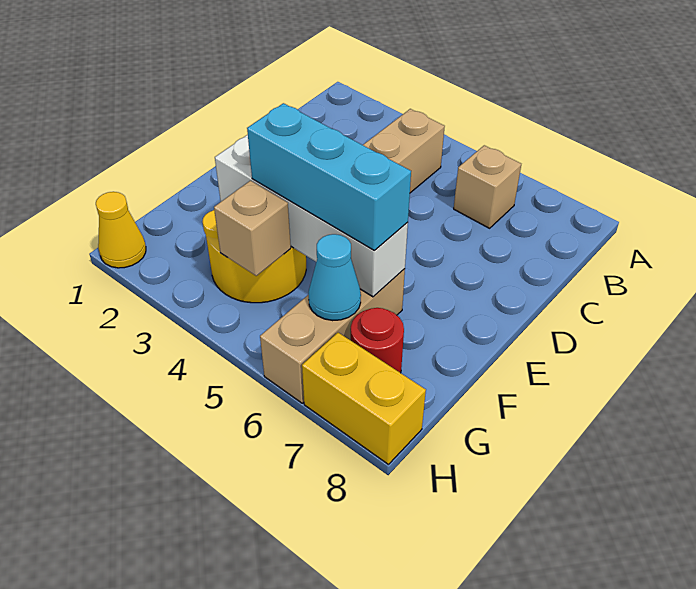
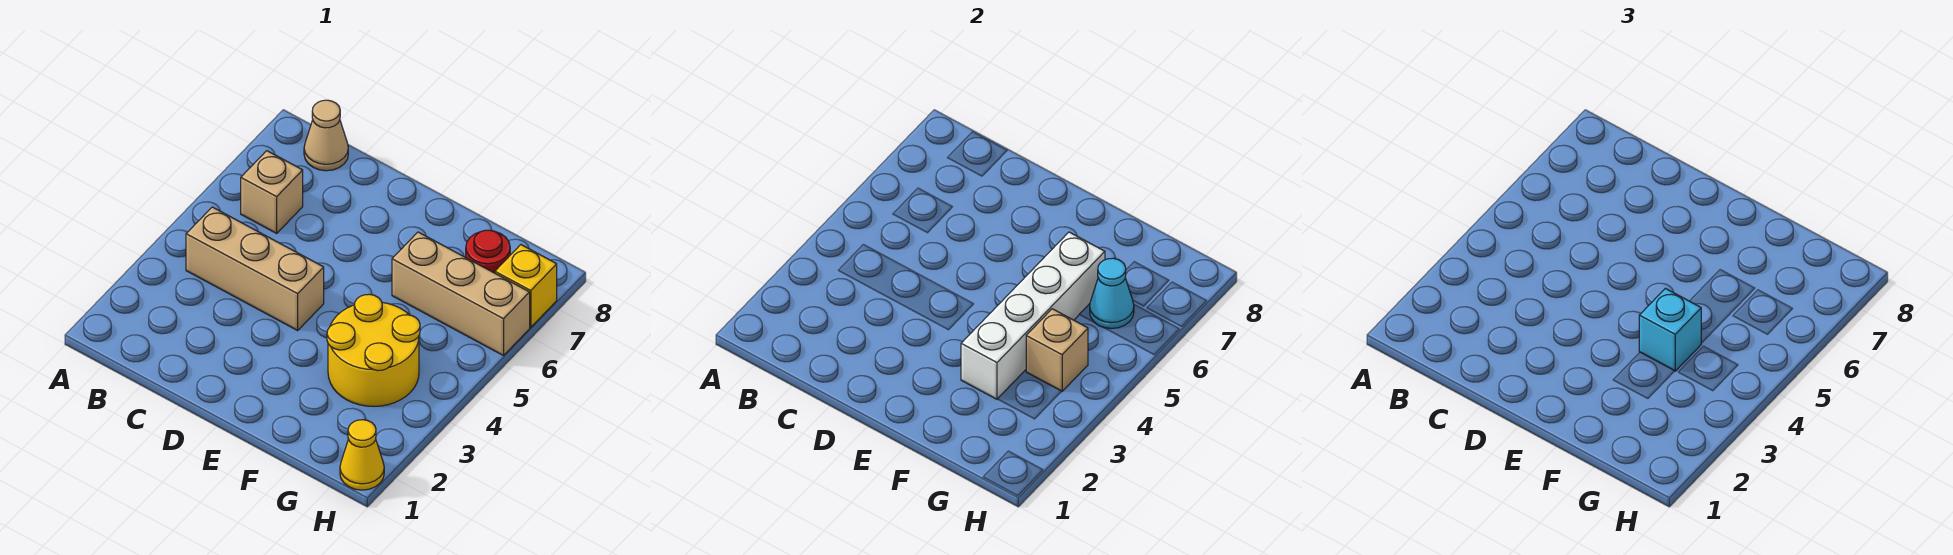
none -> tan 1x1 cone [304,100,348,171]
cyan 1x3 brick [247,103,411,250] -> cyan 1x1 brick [1639,288,1701,371]
yellow 1x2 brick [302,333,426,464] -> yellow 1x1 brick [495,245,557,327]

